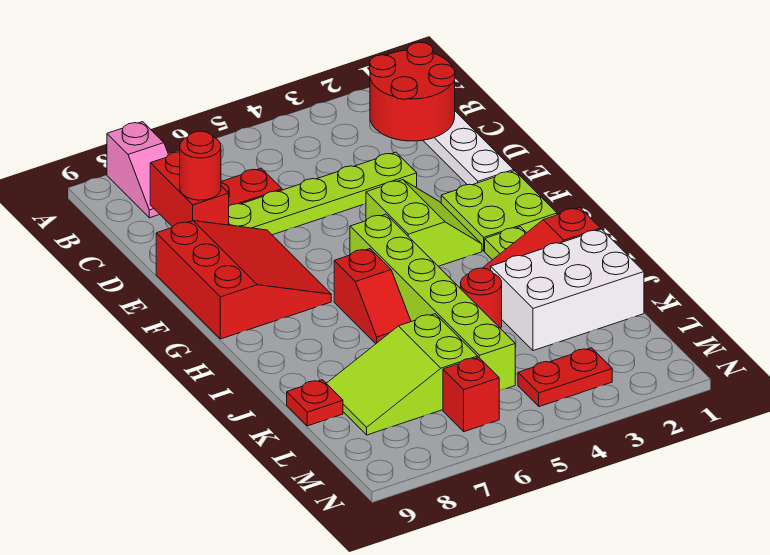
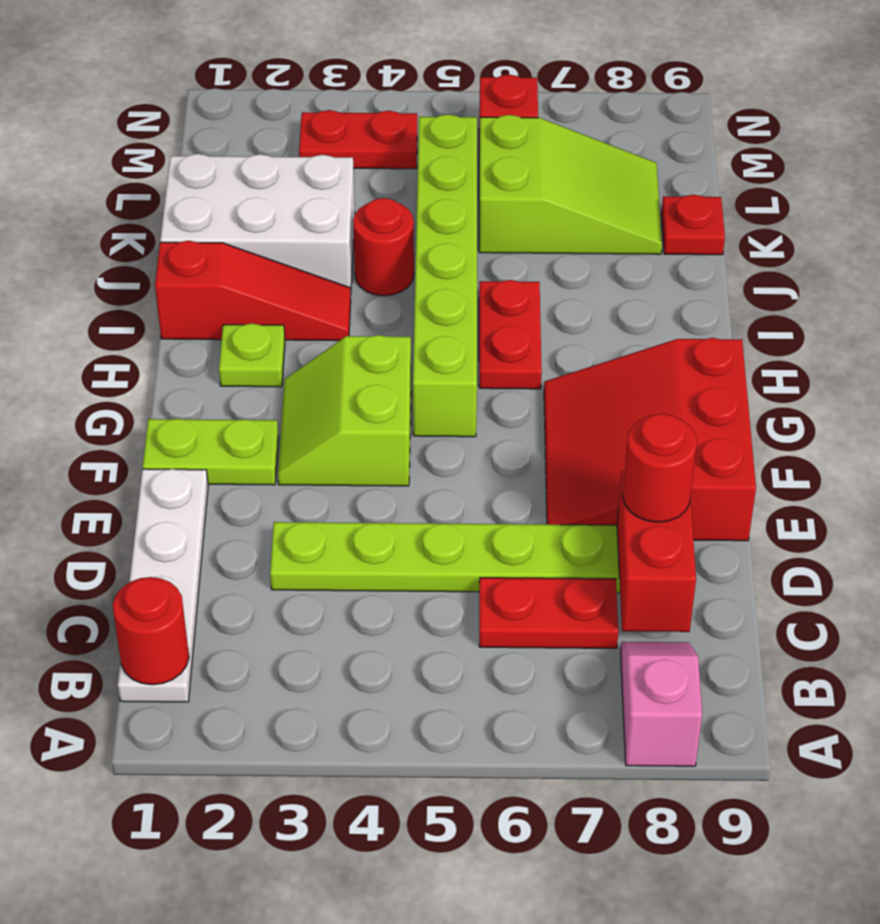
red 2x2 round brick [370,42,455,141] -> red 1x1 round brick [113,577,189,685]
lime 2x2 plate [441,171,557,251] -> lime 1x2 plate [143,419,279,485]
red 1x2 slope [334,249,411,344] -> red 1x2 plate [479,280,542,389]

